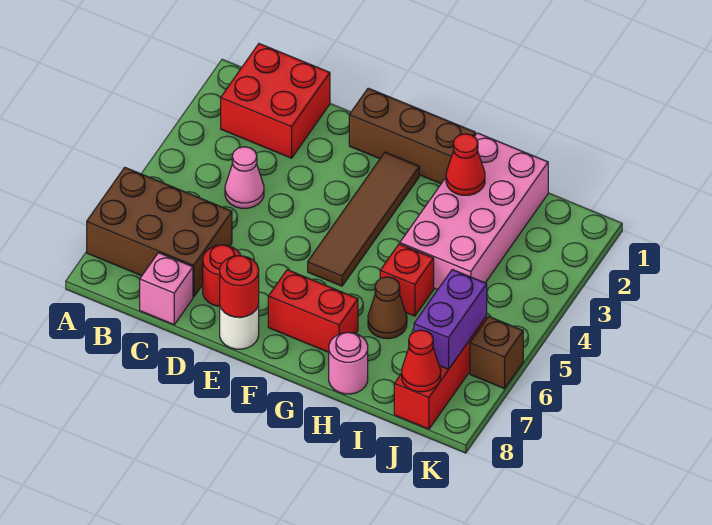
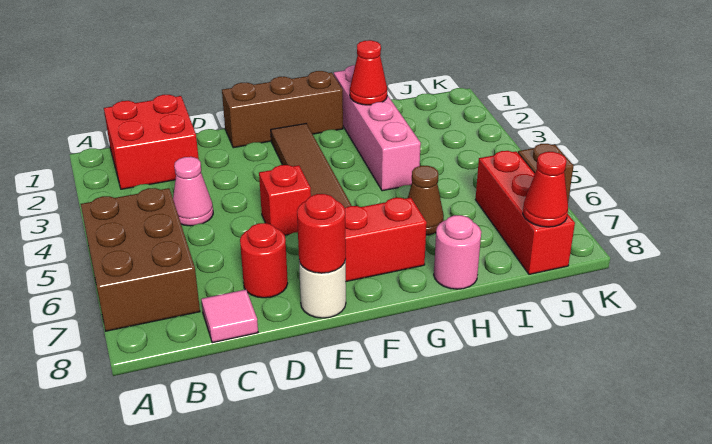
brown 2x3 brick [87,168,232,297] -> brown 2x3 brick turned to [81,188,200,331]
pink 1x1 brick [140,253,193,325] -> pink 1x1 tile [201,290,258,343]
pink 2x4 brick [400,133,548,290] -> pink 1x4 brick [334,65,421,191]
red 1x1 brick [380,244,434,316] -> red 1x1 brick moved to [259,165,311,235]
purple 1x2 brick [414,270,487,369] -> none

